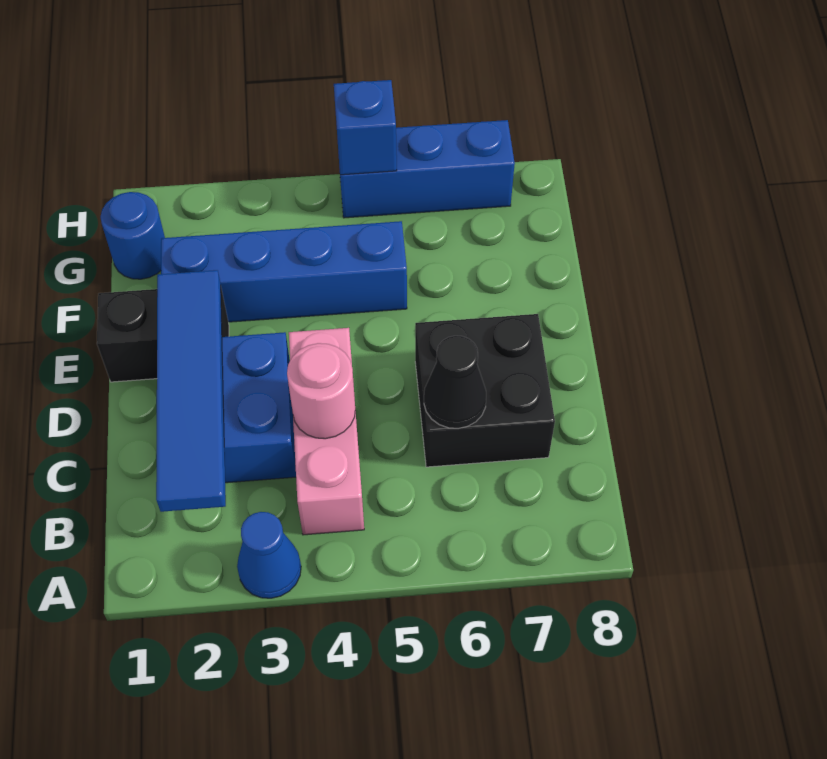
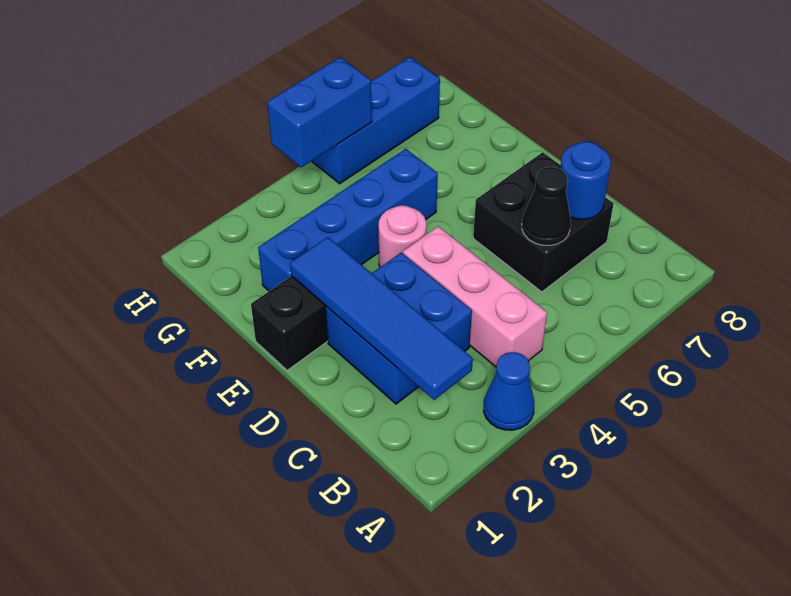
pink 1x1 round brick [287,343,355,439] -> pink 1x1 round brick moved to [379,205,426,267]
blue 1x1 round brick [101,192,165,279] -> blue 1x1 round brick moved to [560,142,611,219]
blue 1x1 brick [334,80,397,175] -> blue 1x2 brick [267,57,372,168]

